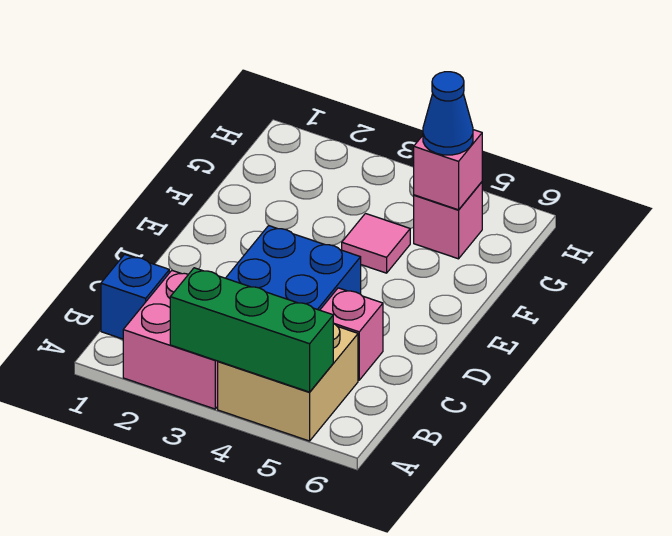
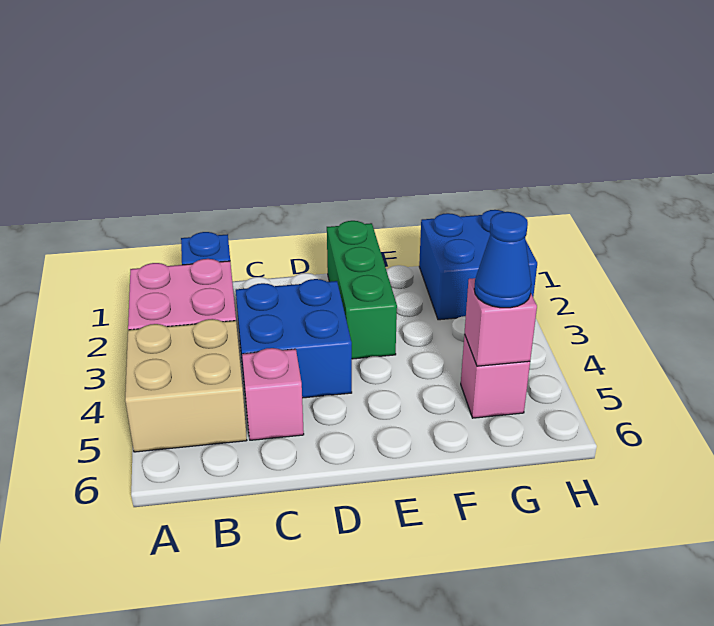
green 1x3 brick [170,268,334,392] -> green 1x3 brick moved to [327,221,397,359]
pink 1x1 tile [342,214,410,273] -> none
none -> blue 2x2 brick [419,210,537,320]

